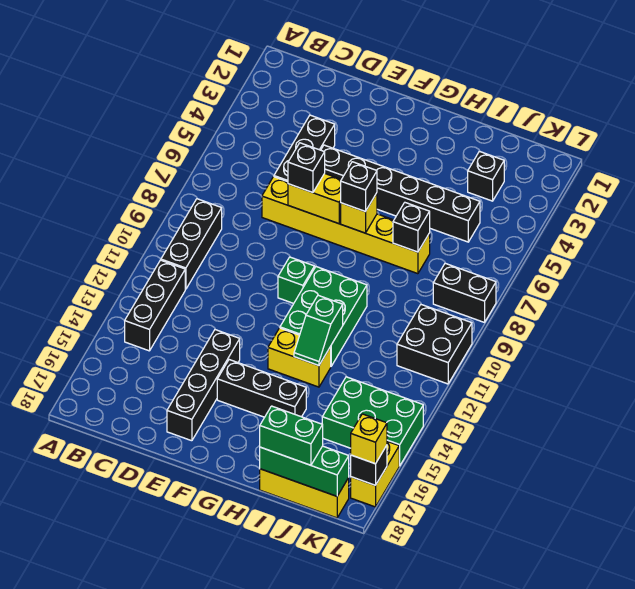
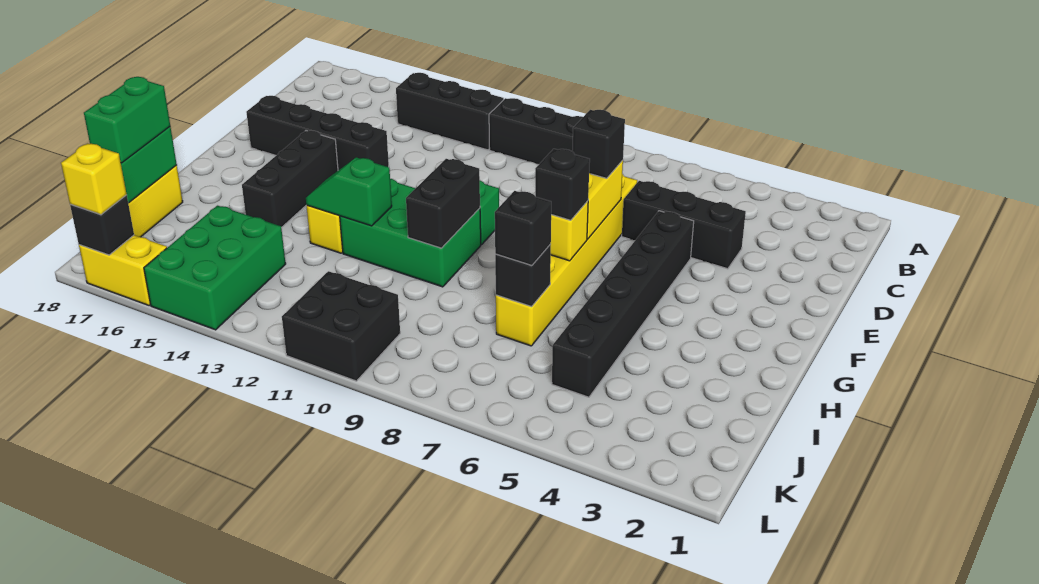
black 1x1 brick [468,151,504,201] -> black 1x1 brick moved to [495,191,551,265]
black 1x2 brick [433,263,496,322] -> black 1x2 brick moved to [406,159,480,248]

